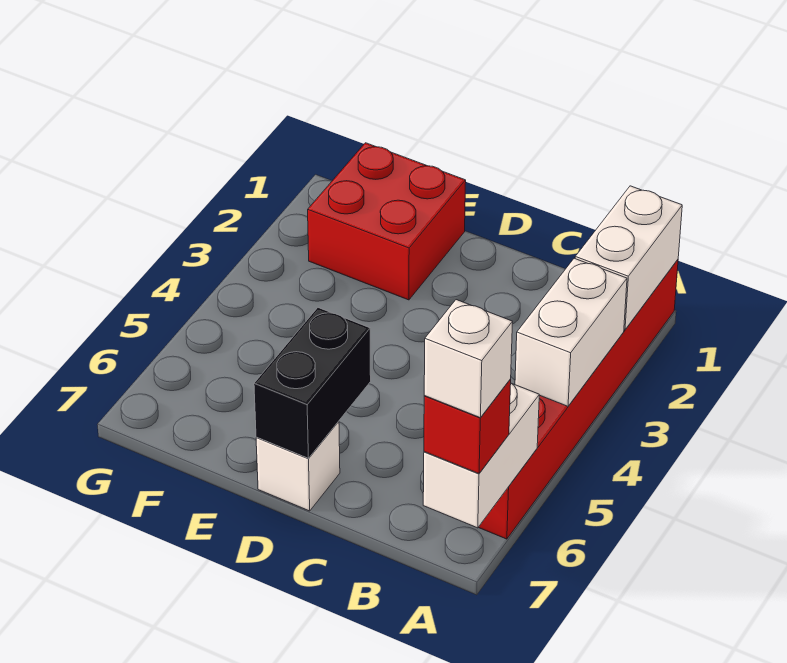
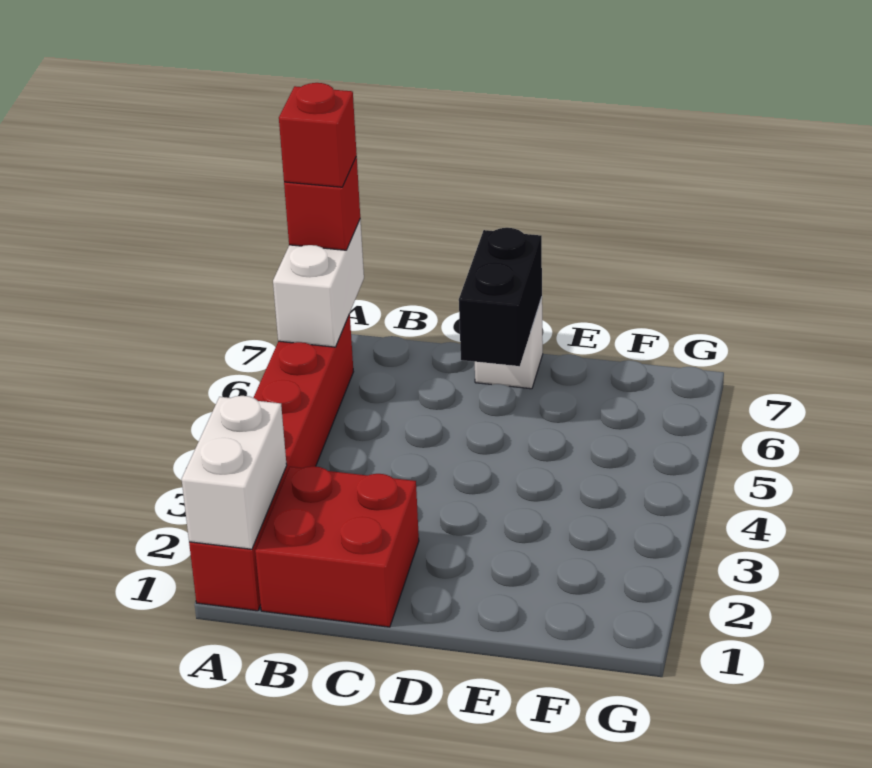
white 1x2 brick [515,258,627,406] -> none
white 1x1 brick [424,300,513,417] -> red 1x1 brick [279,83,357,187]
red 2x2 brick [308,143,466,300] -> red 2x2 brick moved to [255,466,419,627]

